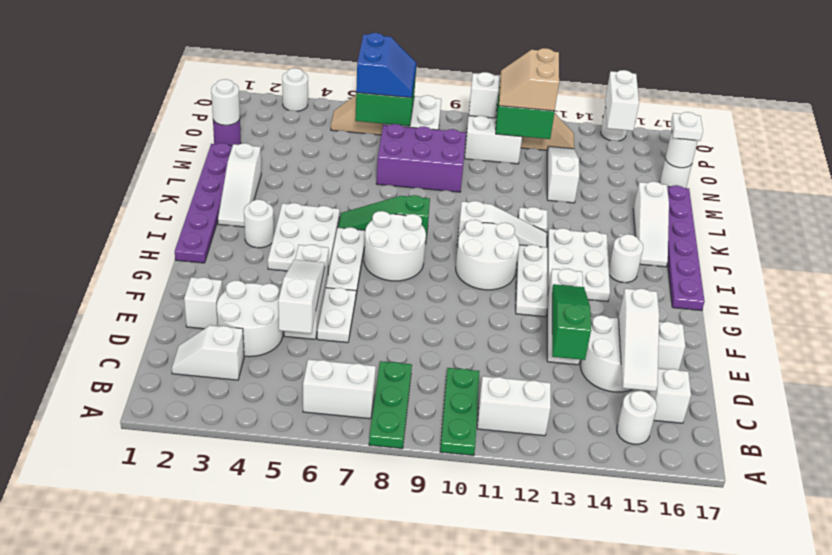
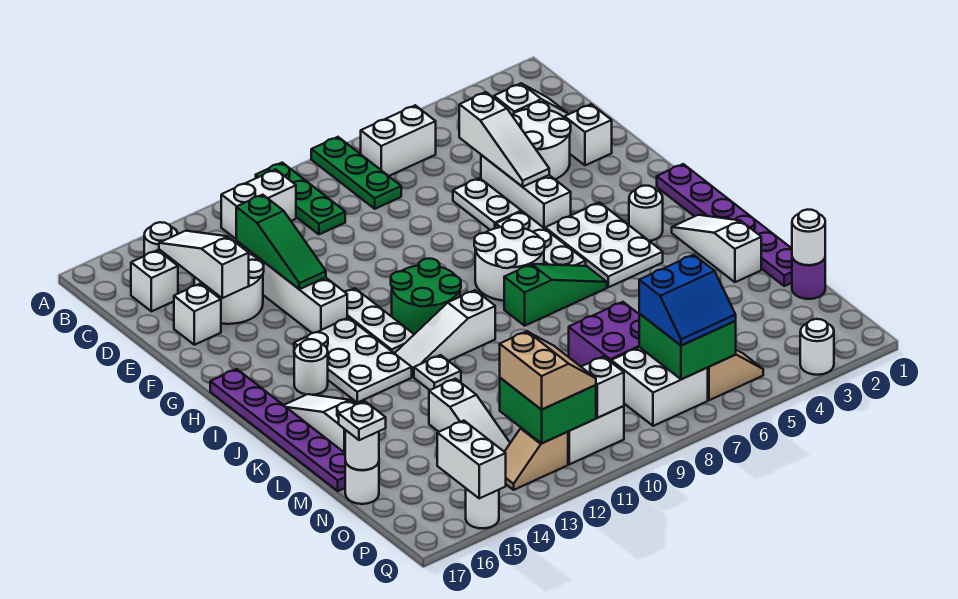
white 2x2 round brick [456,220,519,290] -> green 2x2 round brick [391,259,461,334]
purple 2x3 brick [376,124,466,192] -> purple 2x2 brick [569,302,639,366]
blue 2x2 slope [356,33,416,98] -> blue 2x2 slope turned to [639,255,736,346]

